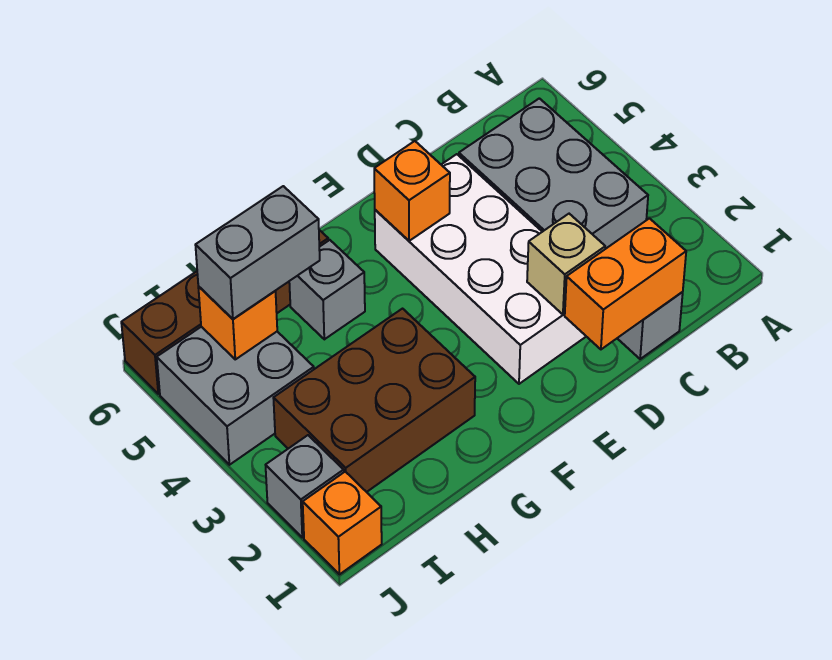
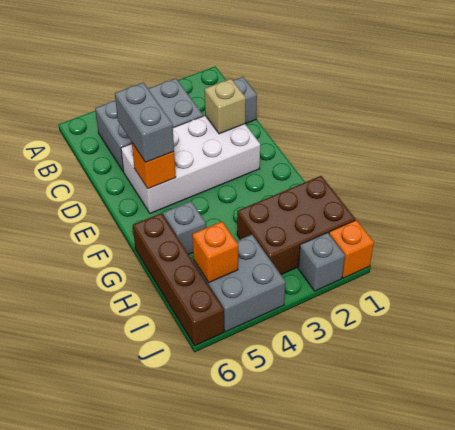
orange 1x2 brick [565,218,686,349] -> none
brown 2x3 brick [273,309,475,492] -> brown 2x3 brick turned to [237,176,355,274]
grey 1x2 brick [196,186,320,319] -> grey 1x2 brick moved to [115,83,174,162]

